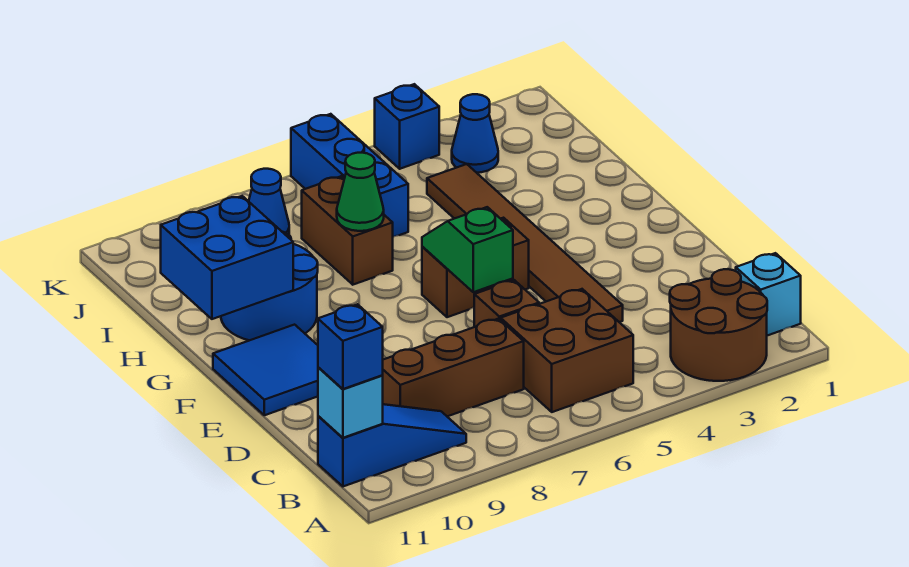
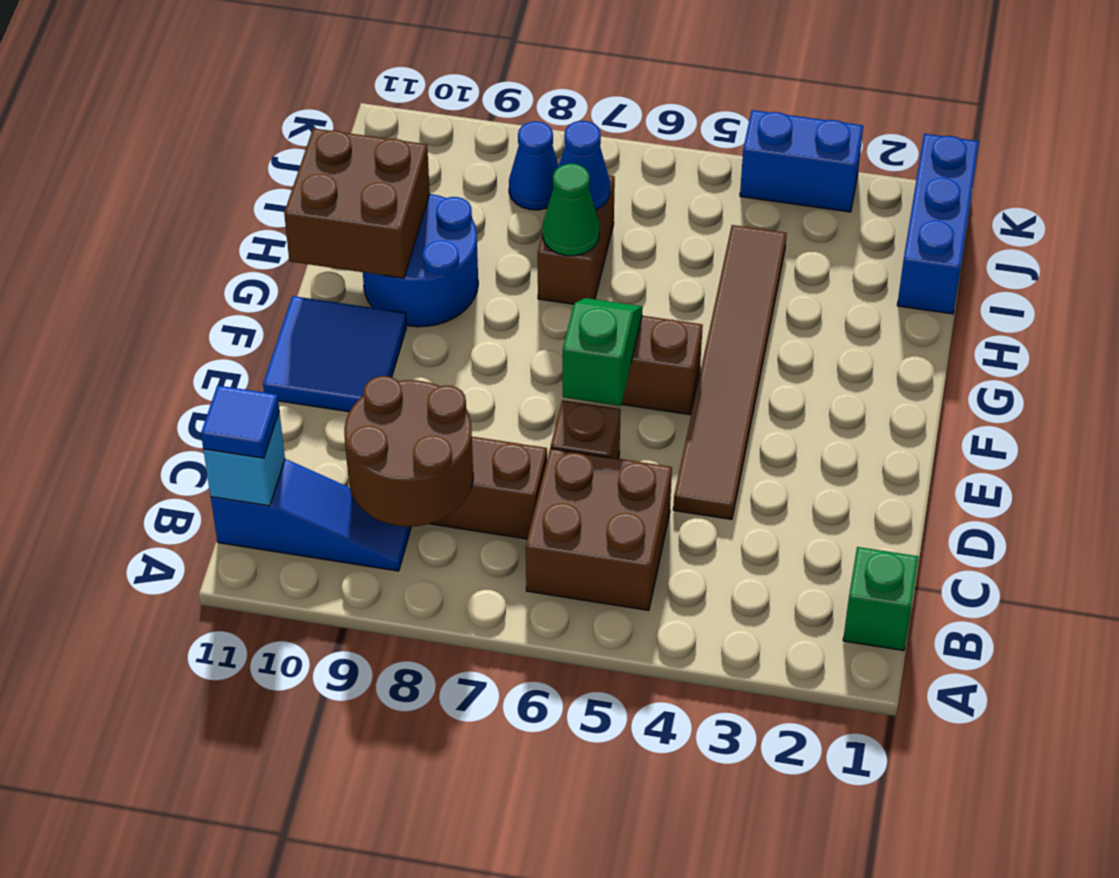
brown 2x2 round brick [670,269,767,381] -> brown 2x2 round brick moved to [344,376,473,527]
cyan 1x1 brick [736,253,801,336] -> green 1x1 brick [843,547,919,651]
blue 1x1 brick [318,304,383,389] -> blue 1x1 tile [201,385,279,458]
blue 2x2 brick [161,196,293,319] -> brown 2x2 brick [284,128,430,278]
blue 1x3 brick [291,114,408,237] -> blue 1x3 brick moved to [897,134,979,314]
blue 1x1 cone [452,94,498,173] -> blue 1x1 cone moved to [559,121,610,210]
blue 1x1 brick [375,84,439,169] -> blue 1x2 brick [740,110,863,212]

